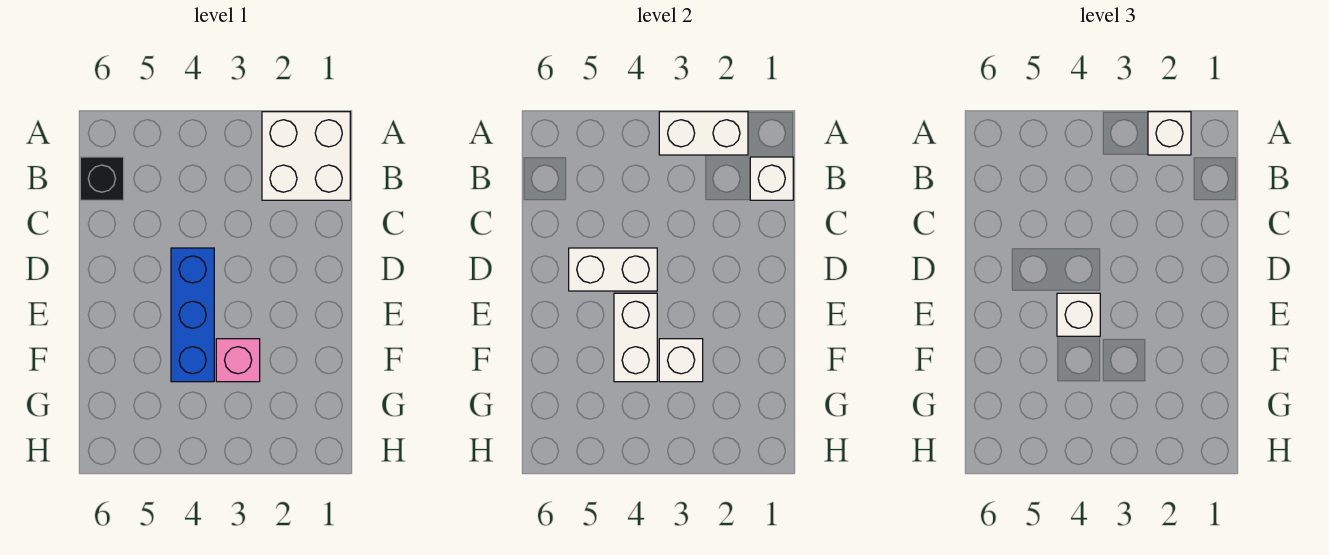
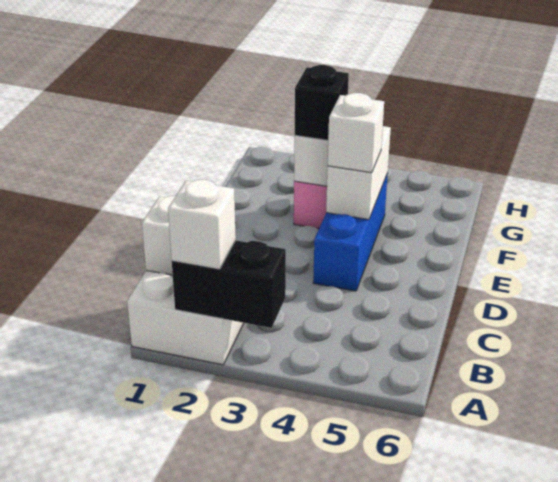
white 1x2 brick [659,112,748,155] -> black 1x2 brick [172,240,286,328]
black 1x1 brick [80,157,124,200] -> black 1x1 brick moved to [295,65,349,140]
white 1x2 brick [569,248,657,291] -> none

